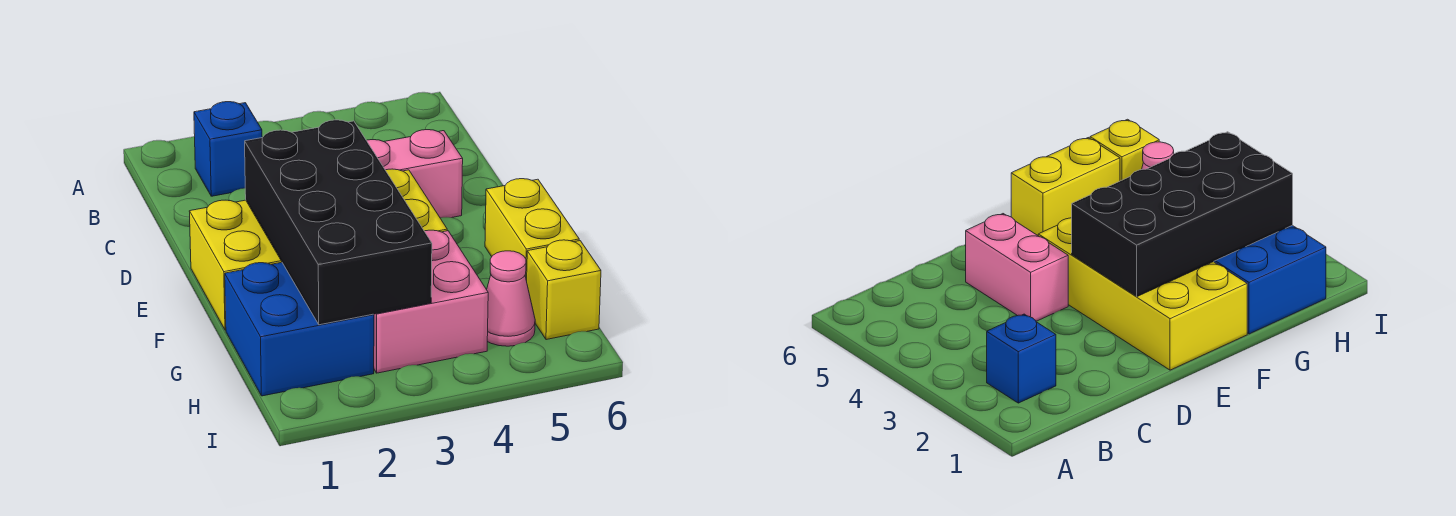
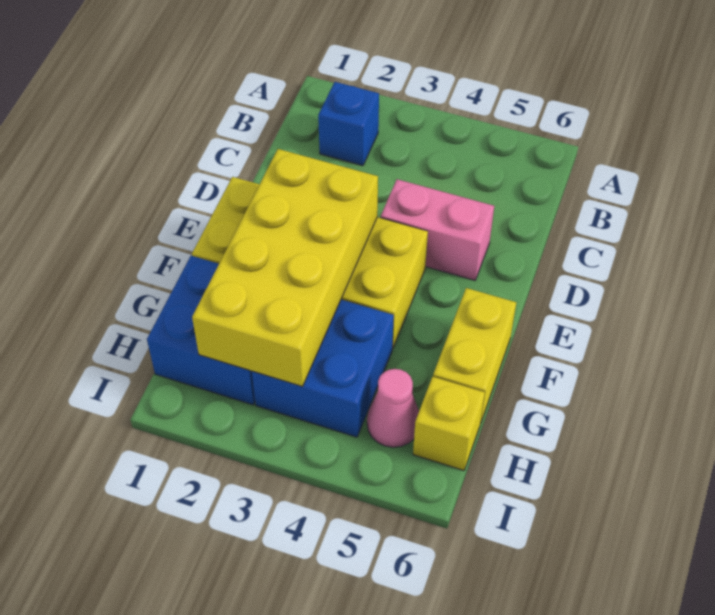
black 2x4 brick [245,120,432,325] -> yellow 2x4 brick [192,149,378,386]
pink 2x2 brick [374,230,488,373] -> blue 2x2 brick [252,300,394,437]

